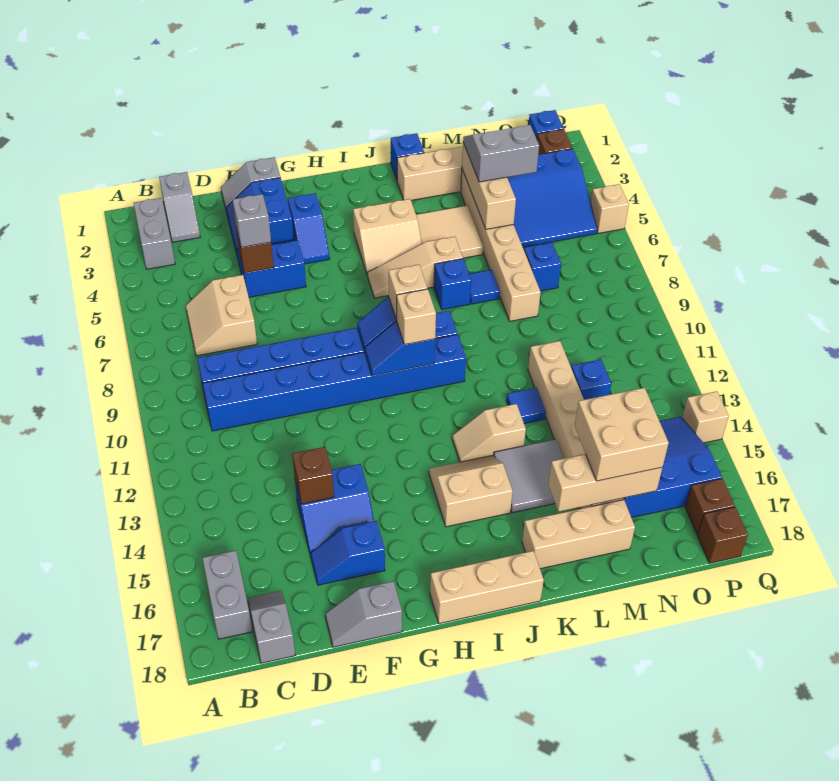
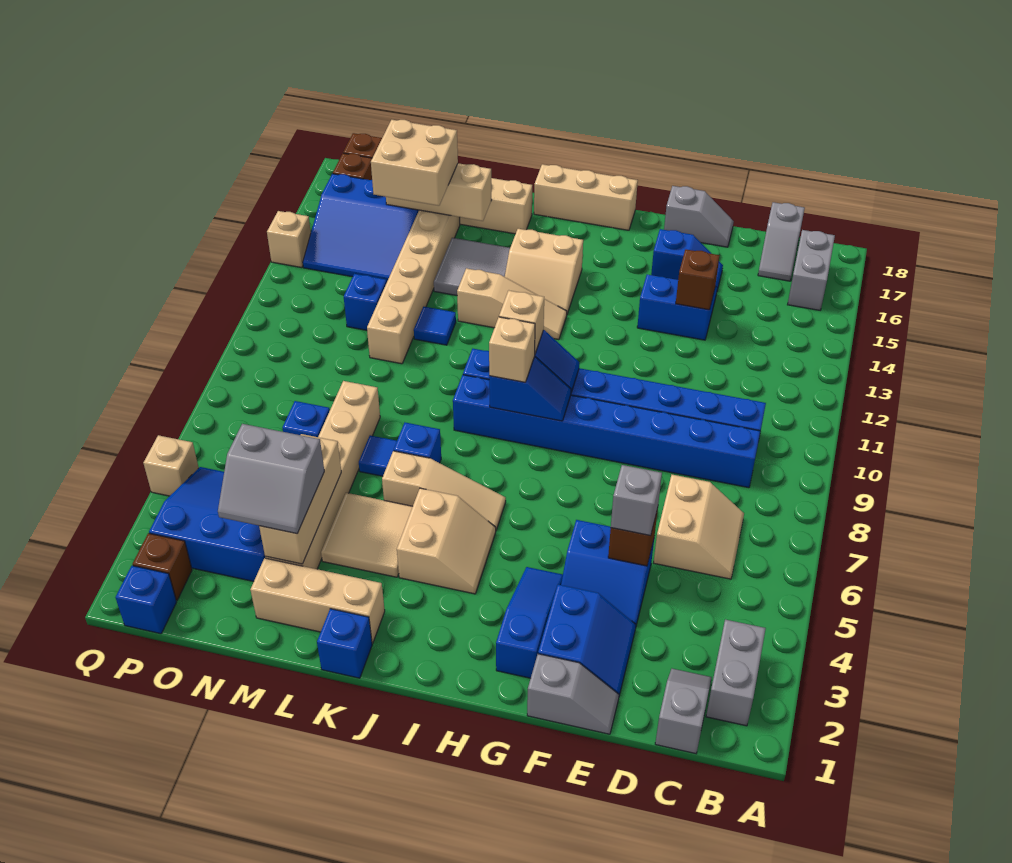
blue 1x2 slope [288,193,330,264] -> blue 1x3 slope [496,567,563,678]
tan 2x2 slope [353,199,422,274] -> tan 2x2 slope turned to [397,488,496,594]
tan 1x2 slope [452,404,526,462] -> tan 1x3 slope [457,268,567,340]

